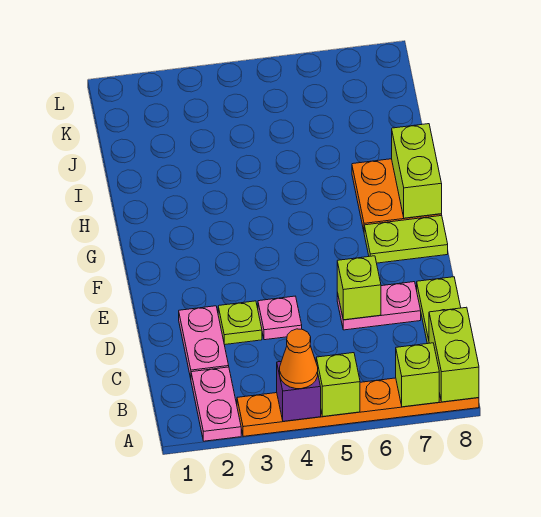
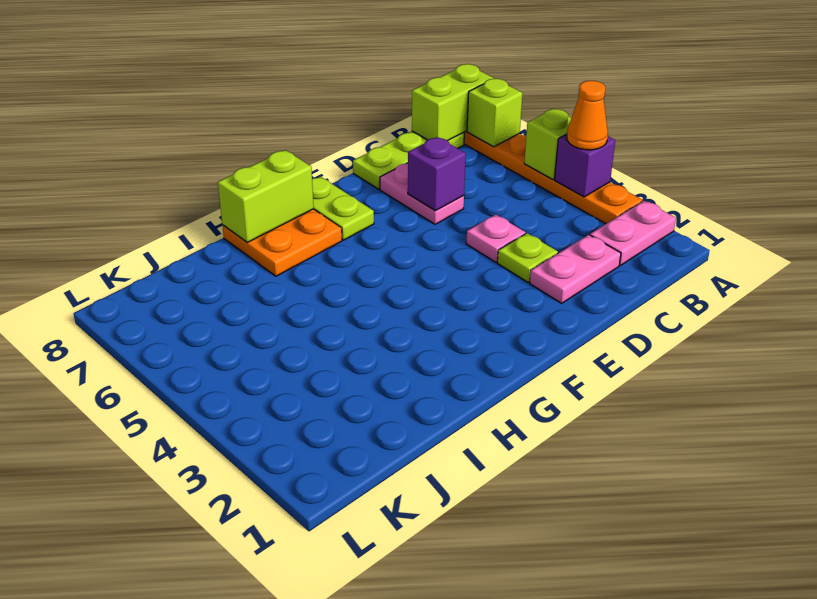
lime 1x1 brick [337,256,381,320] -> purple 1x1 brick [408,137,466,211]

